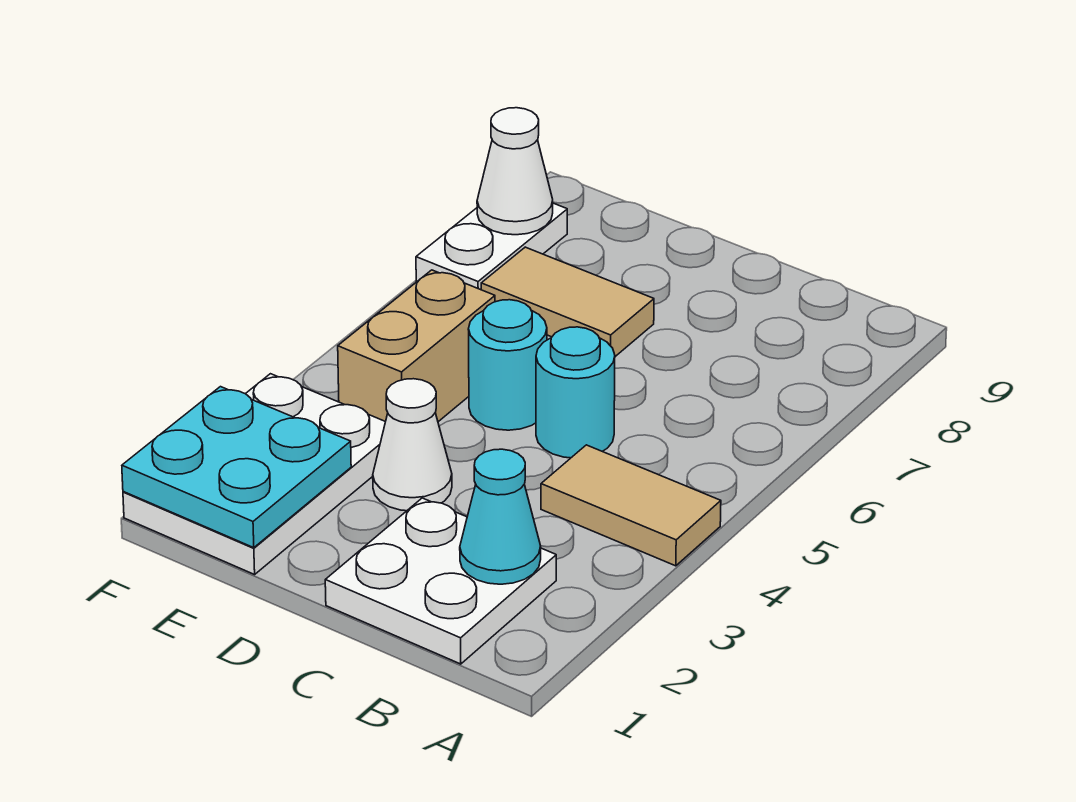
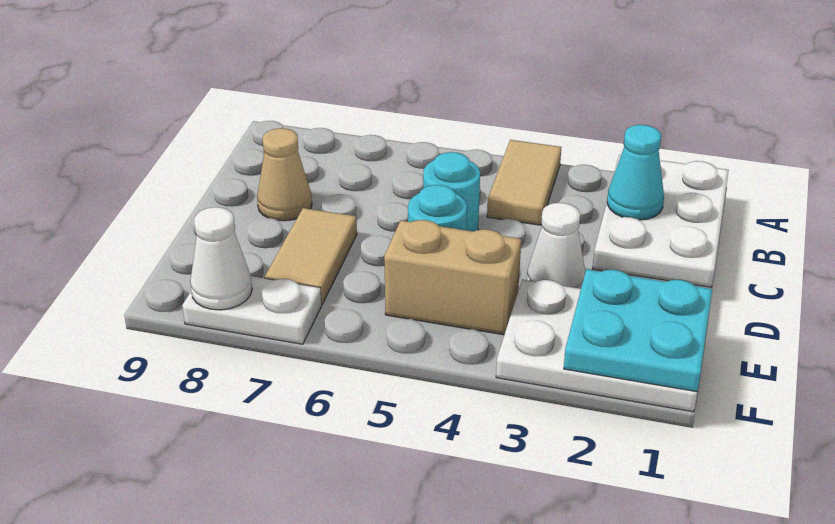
white 2x2 plate [325,498,556,664] -> white 2x3 plate [592,155,729,287]
none -> tan 1x1 cone [257,128,312,221]

